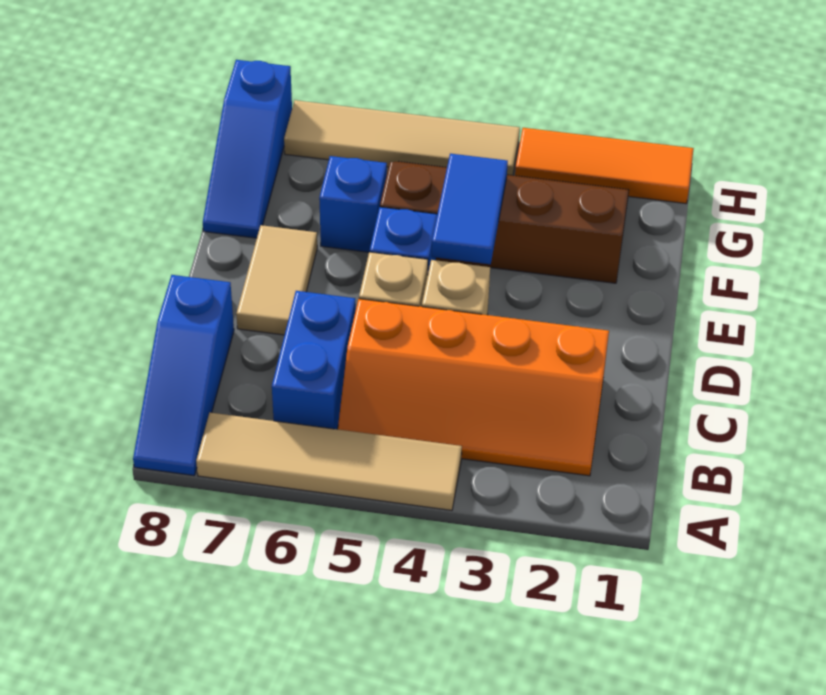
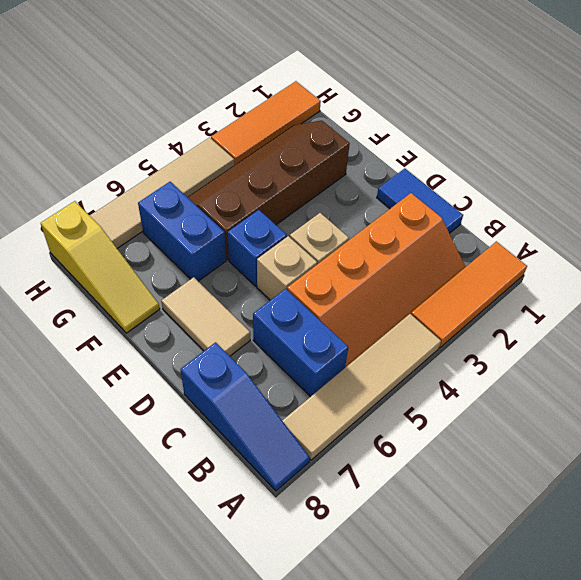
none -> orange 1x3 tile [411,242,527,348]
blue 1x2 tile [432,154,508,264] -> blue 1x2 tile moved to [377,169,463,233]
blue 1x1 brick [319,156,387,252] -> blue 1x2 brick [138,182,226,281]
blue 1x3 slope [203,60,292,238] -> yellow 1x3 slope [41,201,160,333]

